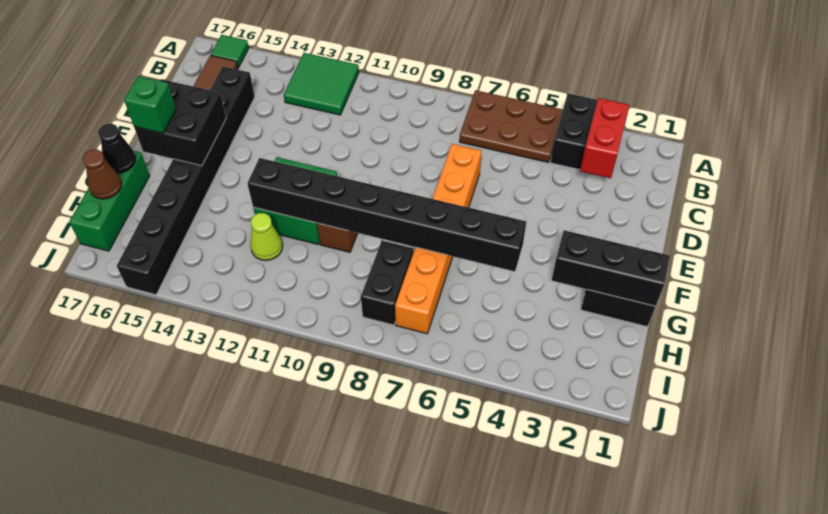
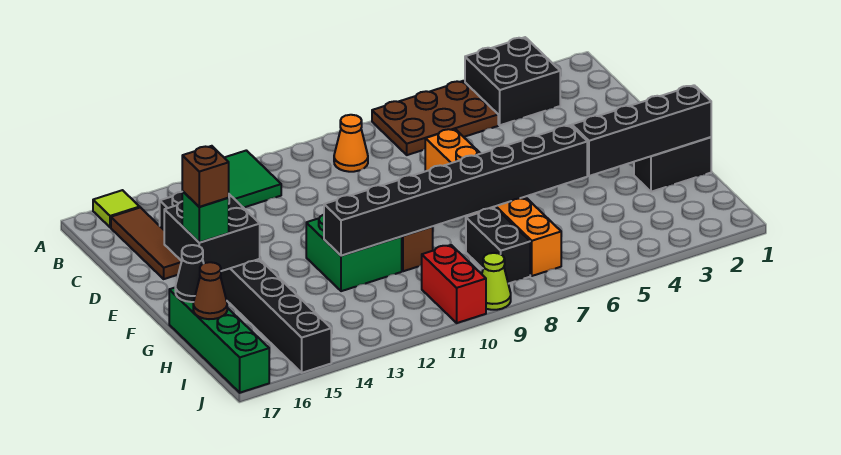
green 1x1 tile [211,35,249,68] -> lime 1x1 tile [93,190,140,227]
red 1x2 brick [580,98,629,178] -> red 1x2 brick moved to [422,245,486,323]
none -> orange 1x1 cone [334,115,368,172]
none -> brown 1x1 brick [182,146,229,207]
black 1x3 brick [552,230,670,306] -> black 1x4 brick [572,85,711,176]
green 1x3 brick [69,151,150,251] -> green 1x4 brick [169,288,269,393]
lime 1x1 cone [250,213,283,261] -> lime 1x1 cone moved to [482,253,511,310]

